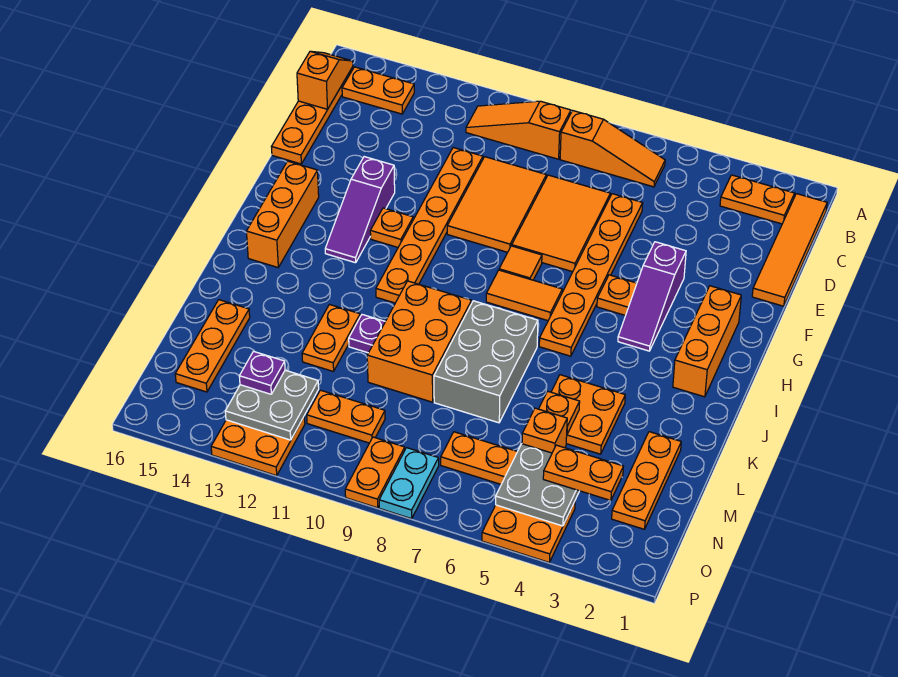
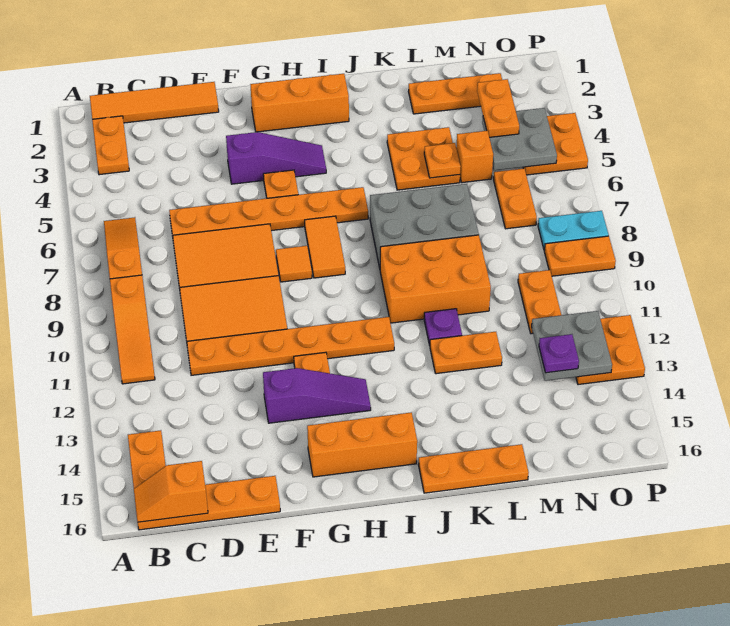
orange 1x3 plate [175,300,250,392] -> orange 1x3 plate moved to [418,444,529,493]

